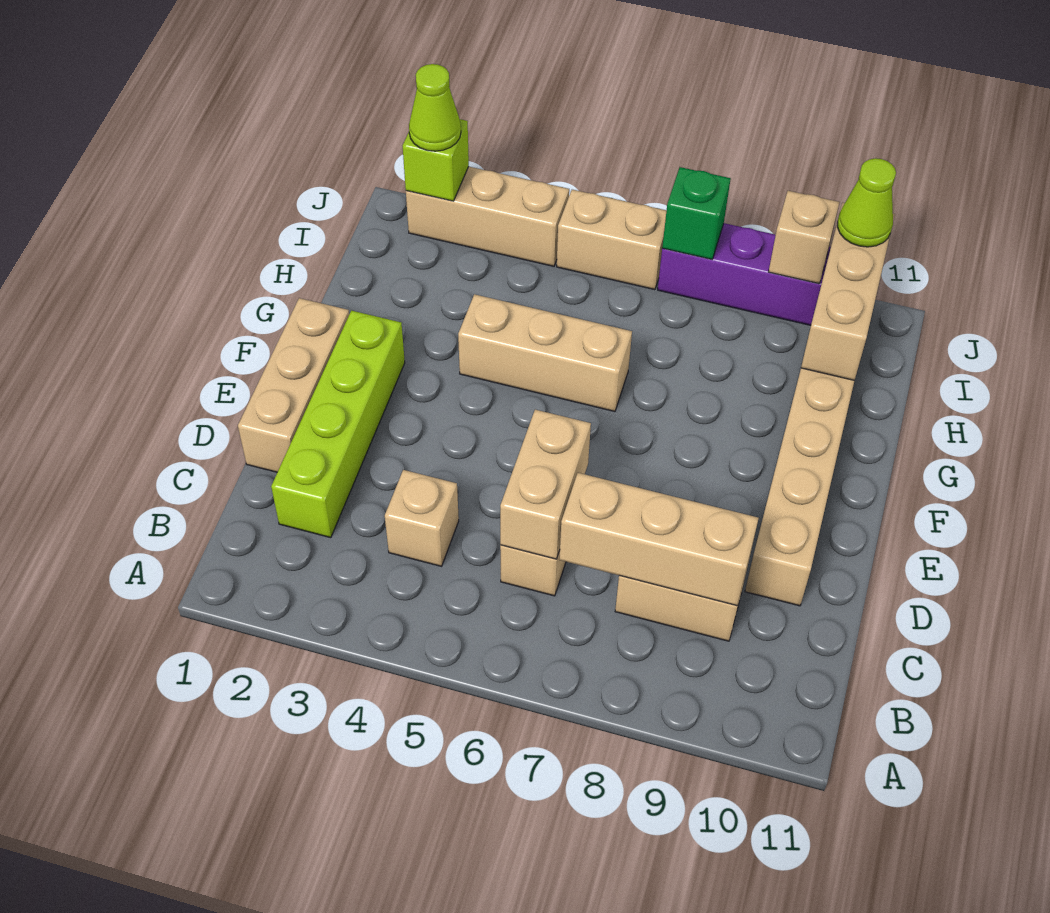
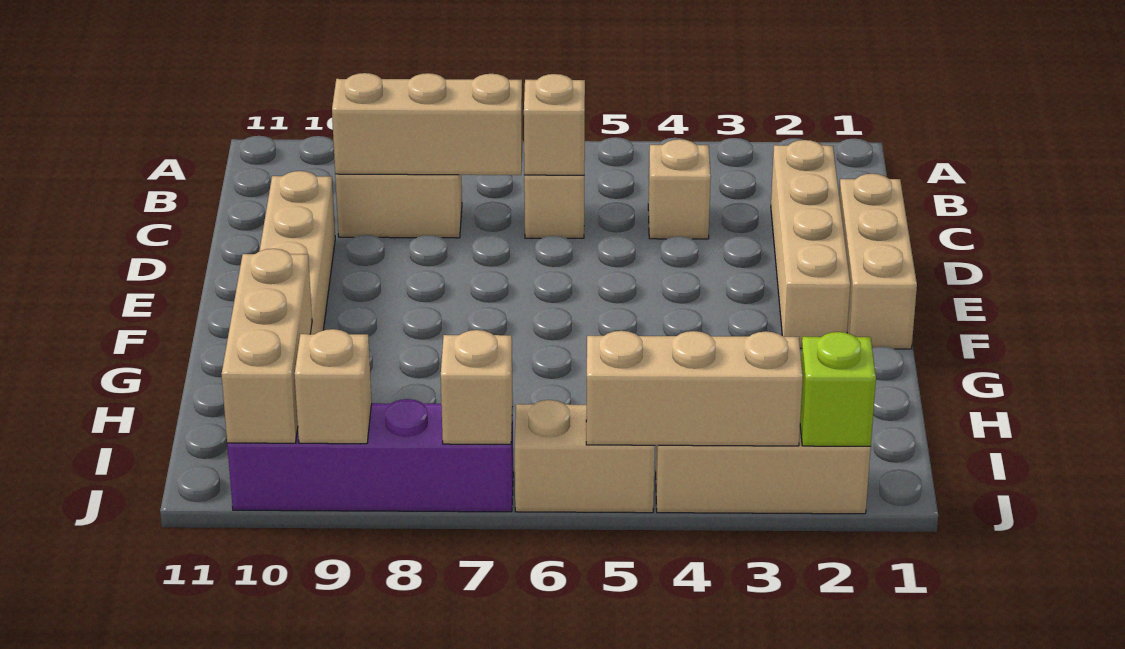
lime 1x4 brick [271,311,405,538] -> tan 1x4 brick [771,140,850,348]
tan 1x2 brick [500,410,591,559] -> tan 1x1 brick [524,74,585,175]
tan 1x3 brick [458,294,632,412] -> tan 1x3 brick moved to [586,331,803,446]
lime 1x1 cone [409,64,461,151] -> none
green 1x1 brick [662,167,731,259] -> tan 1x1 brick [441,330,513,445]
lime 1x1 cone [837,158,896,247] -> none

